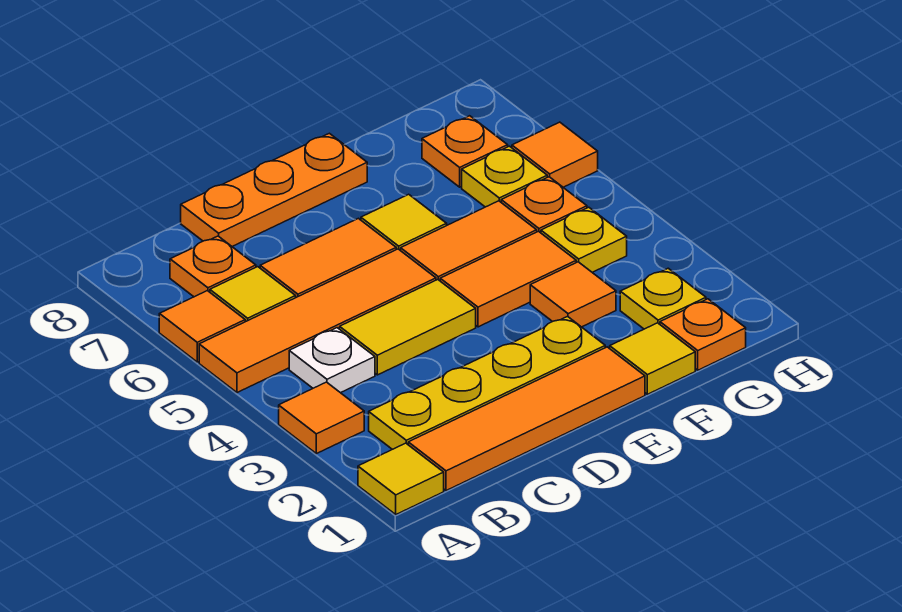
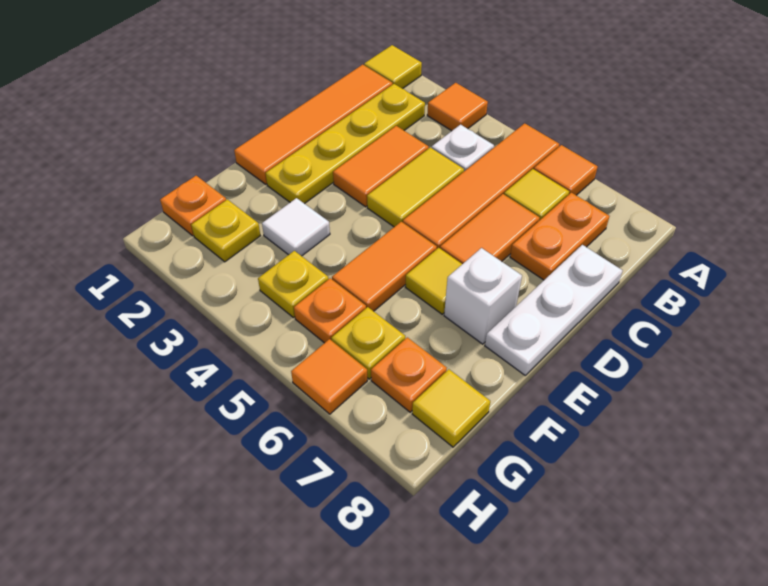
orange 1x1 plate [170,236,256,297] -> orange 1x2 plate [510,193,610,280]
orange 1x3 plate [181,133,367,246] -> white 1x3 plate [485,245,623,375]
orange 1x2 tile [440,231,576,327] -> orange 1x2 tile moved to [333,126,429,207]
none -> white 1x1 brick [444,248,522,344]
yellow 1x1 tile [610,323,695,394] -> yellow 1x1 tile moved to [412,369,490,447]
orange 1x1 tile [530,262,616,327] -> white 1x1 tile [262,198,330,256]

